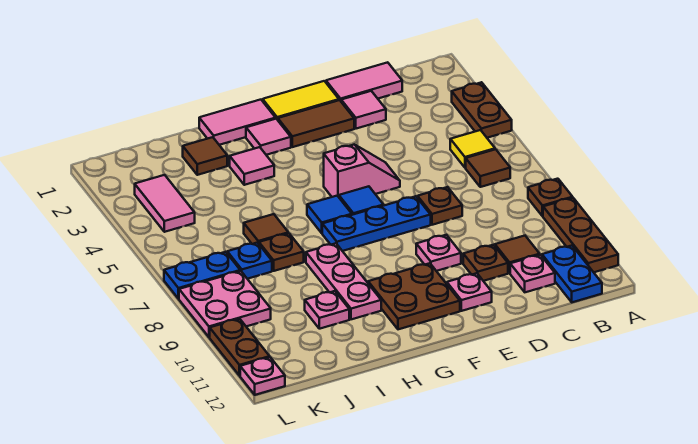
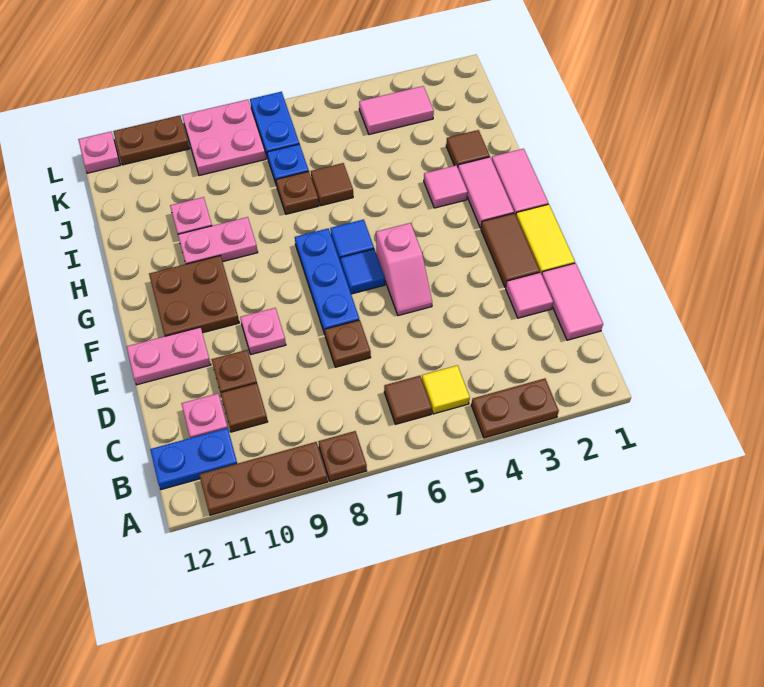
pink 1x1 plate [447,273,492,311] -> pink 1x2 plate [126,327,211,385]
pink 1x1 tile [246,119,291,155] -> pink 1x2 tile [458,157,514,228]
pink 1x3 plate [306,243,381,319] -> pink 1x2 plate [178,217,258,264]

